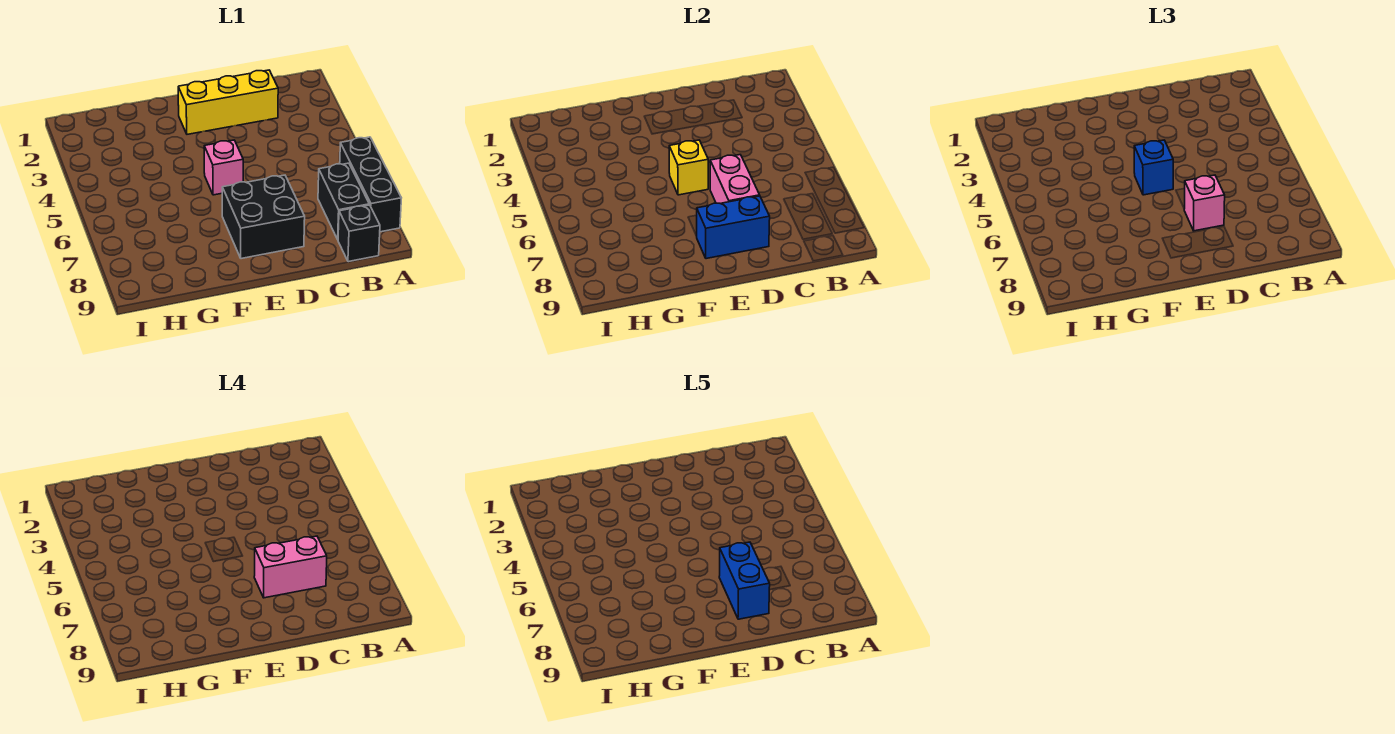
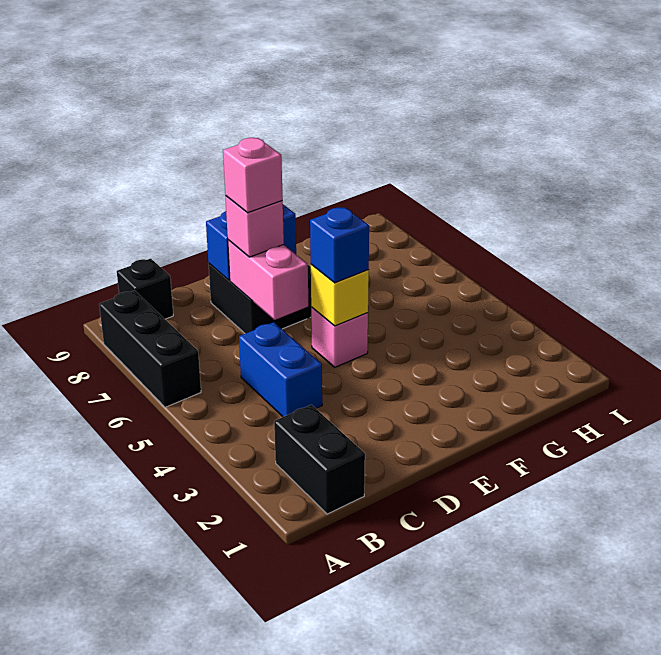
black 1x2 brick [318,163,369,239] -> black 1x2 brick moved to [274,405,365,514]
yellow 1x3 brick [178,70,278,134] -> none
pink 1x2 brick [254,536,327,598] -> pink 1x1 brick [223,138,283,213]
blue 1x2 brick [719,542,770,619] -> blue 1x2 brick moved to [239,322,322,417]

